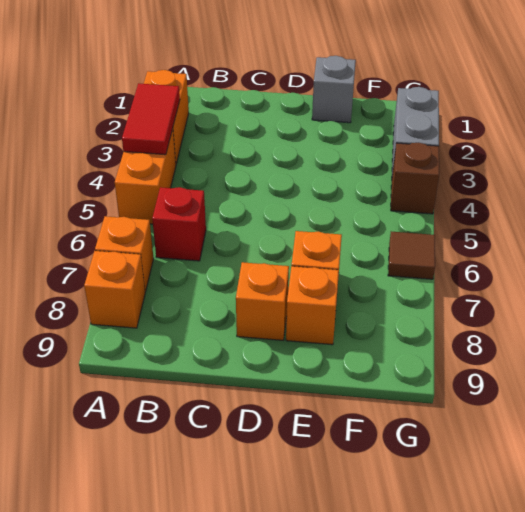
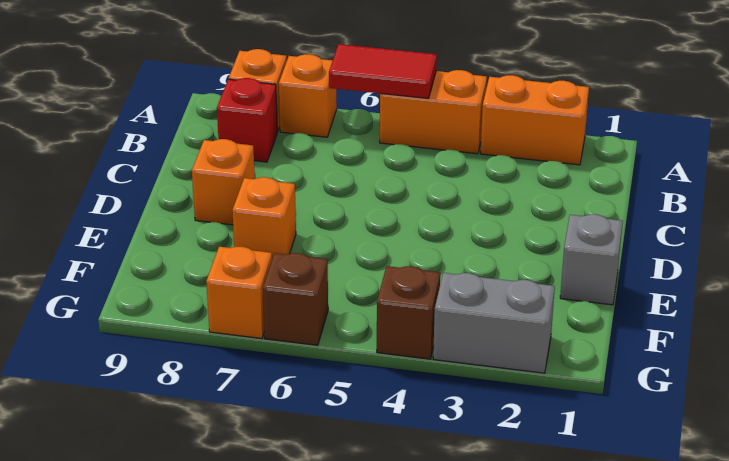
red 1x2 tile [122,83,180,155] -> red 1x2 tile moved to [329,44,437,98]
red 1x1 brick [152,187,206,261] -> red 1x1 brick moved to [217,78,277,162]
orange 1x1 brick [286,266,339,345] -> orange 1x1 brick moved to [206,247,272,338]
brown 1x1 tile [388,232,435,279] -> brown 1x1 brick [263,253,328,345]

